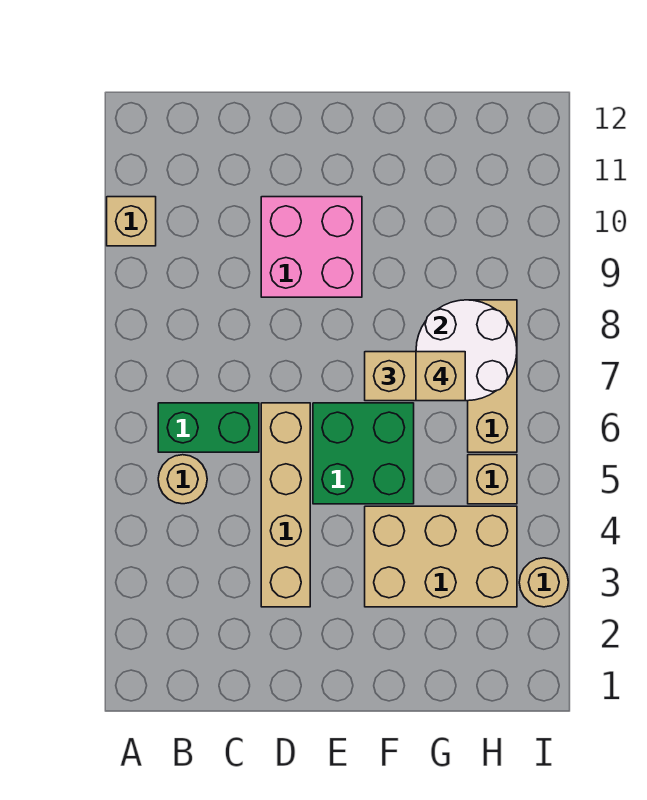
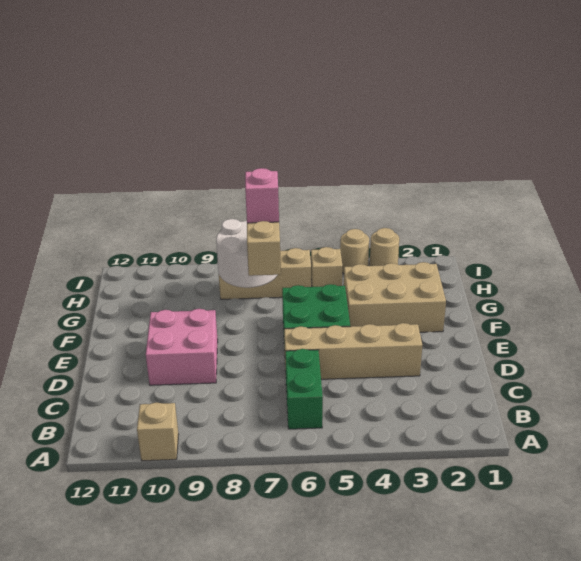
tan 1x1 round brick [158,455,207,504] -> tan 1x1 round brick moved to [340,229,369,274]
tan 2x3 brick [365,506,517,607] -> tan 2x3 brick turned to [344,262,446,332]
tan 1x1 brick [416,352,465,401] -> pink 1x1 brick [245,168,279,223]

